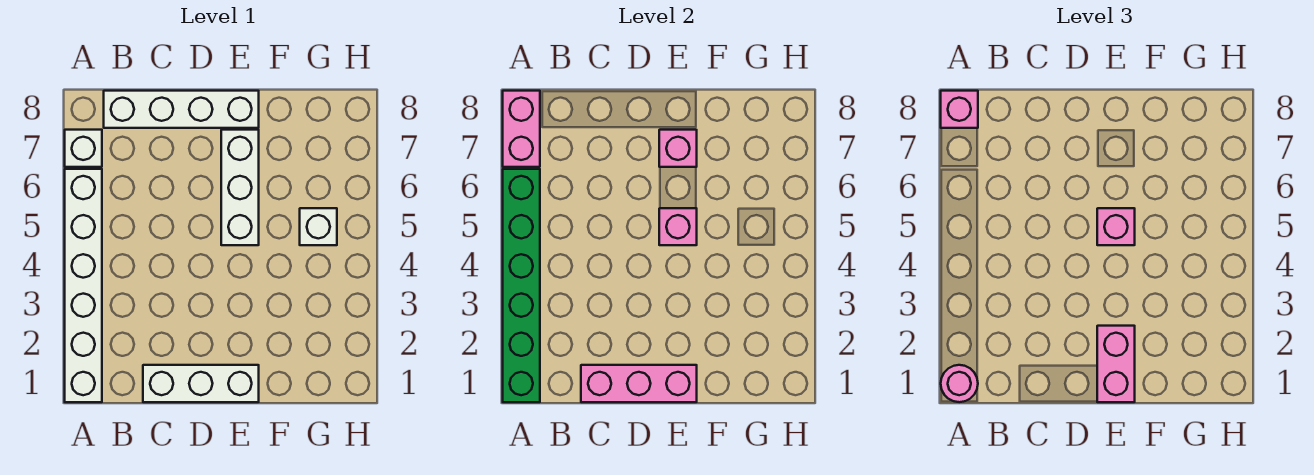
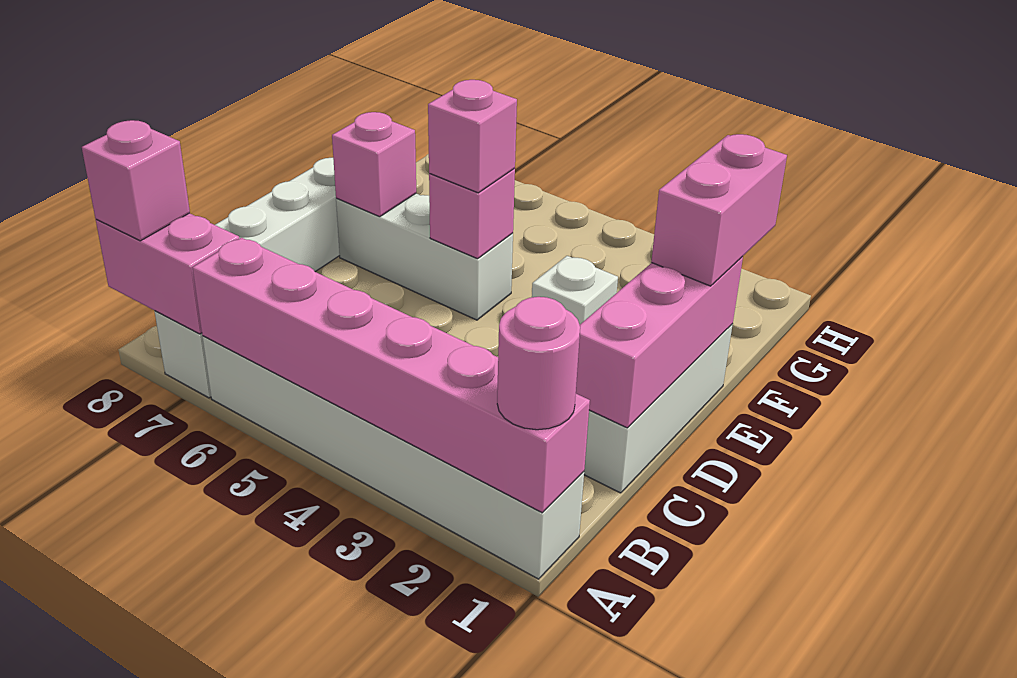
green 1x6 brick [503,169,540,402] -> pink 1x6 brick [193,238,590,513]
pink 1x2 brick [1097,326,1135,402] -> pink 1x2 brick turned to [651,134,787,286]
white 1x1 brick [300,208,337,245] -> white 1x1 brick moved to [532,256,618,325]

